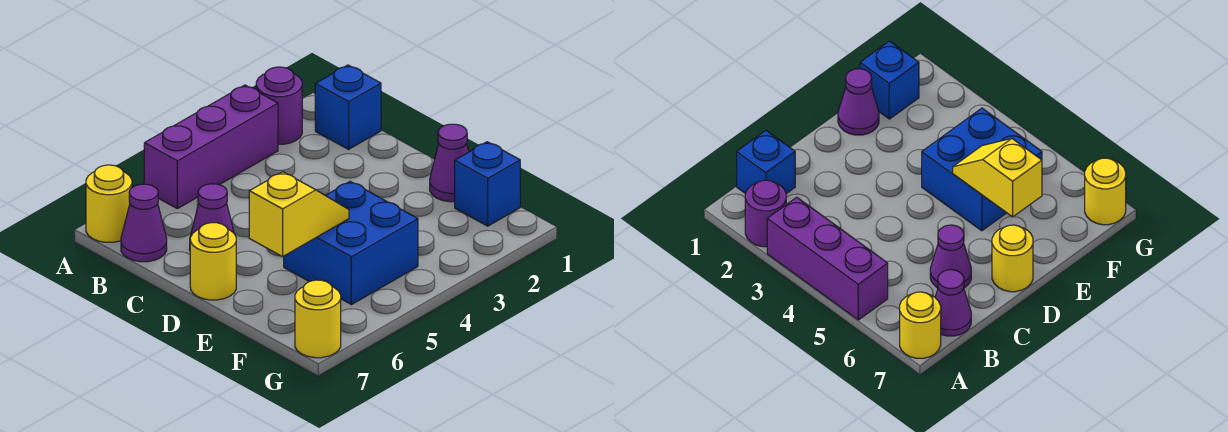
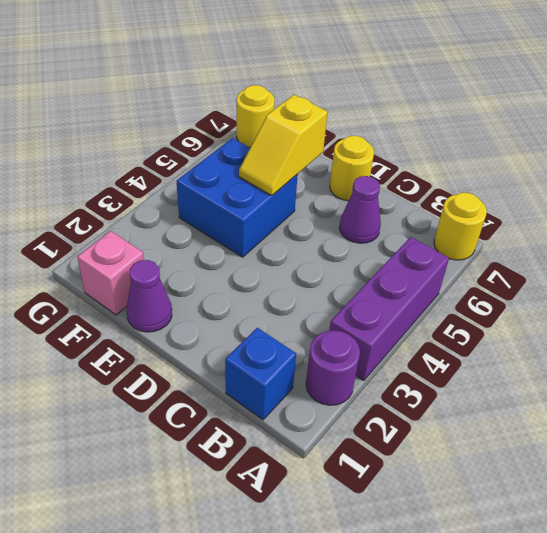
purple 1x1 cone [121,184,167,262] -> none
blue 1x1 brick [455,142,520,226] -> pink 1x1 brick [77,231,144,315]

